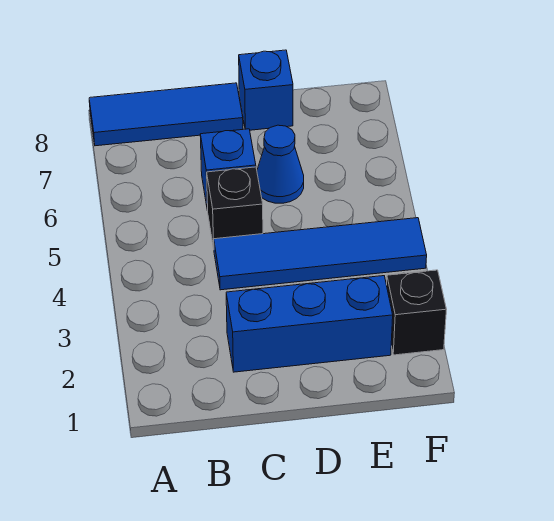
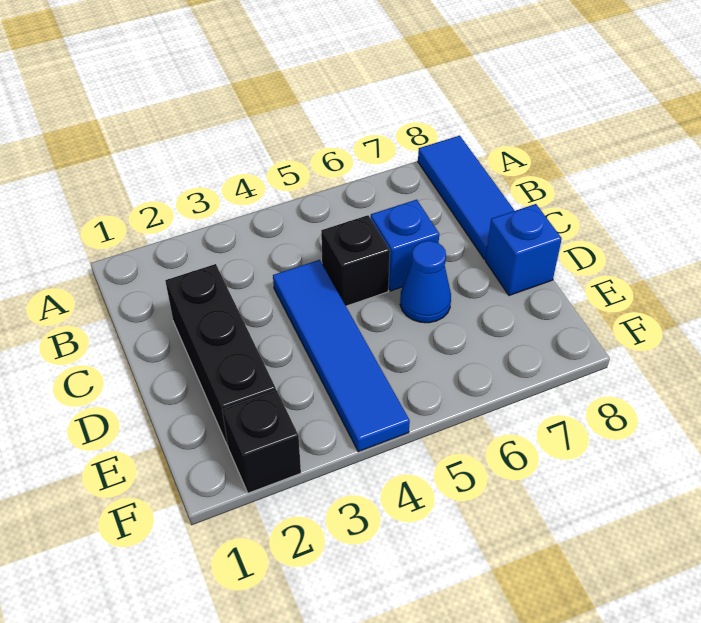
blue 1x3 brick [226,276,393,372] -> black 1x3 brick [165,264,276,446]

